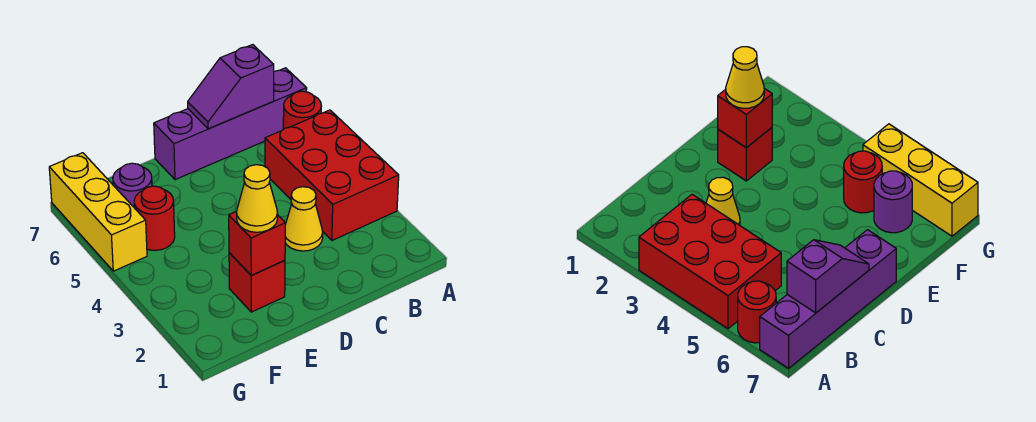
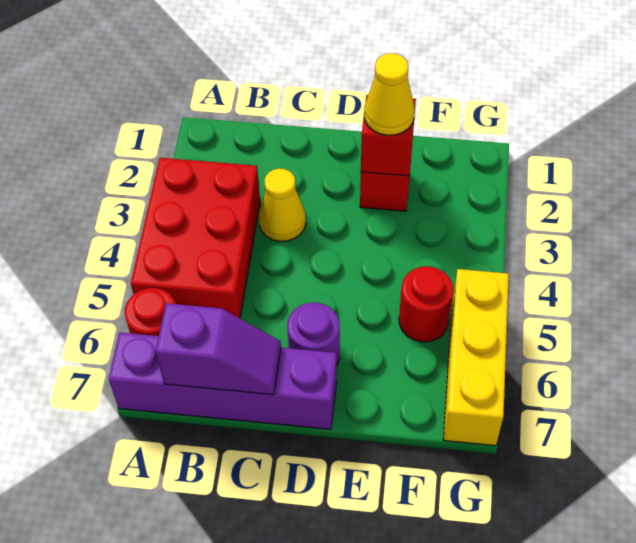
purple 1x1 round brick [113,163,152,207] -> purple 1x1 round brick moved to [287,303,340,365]

